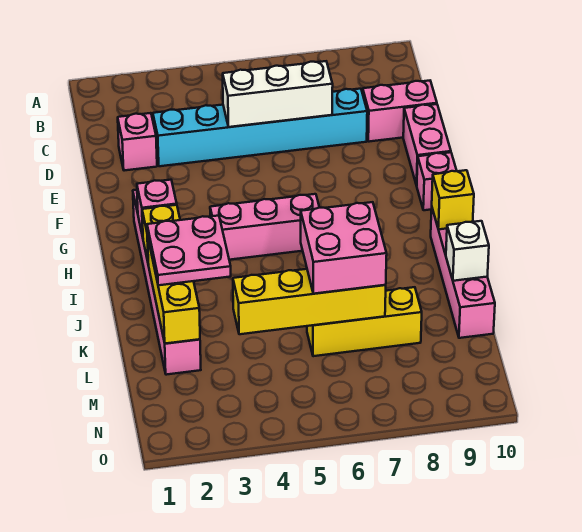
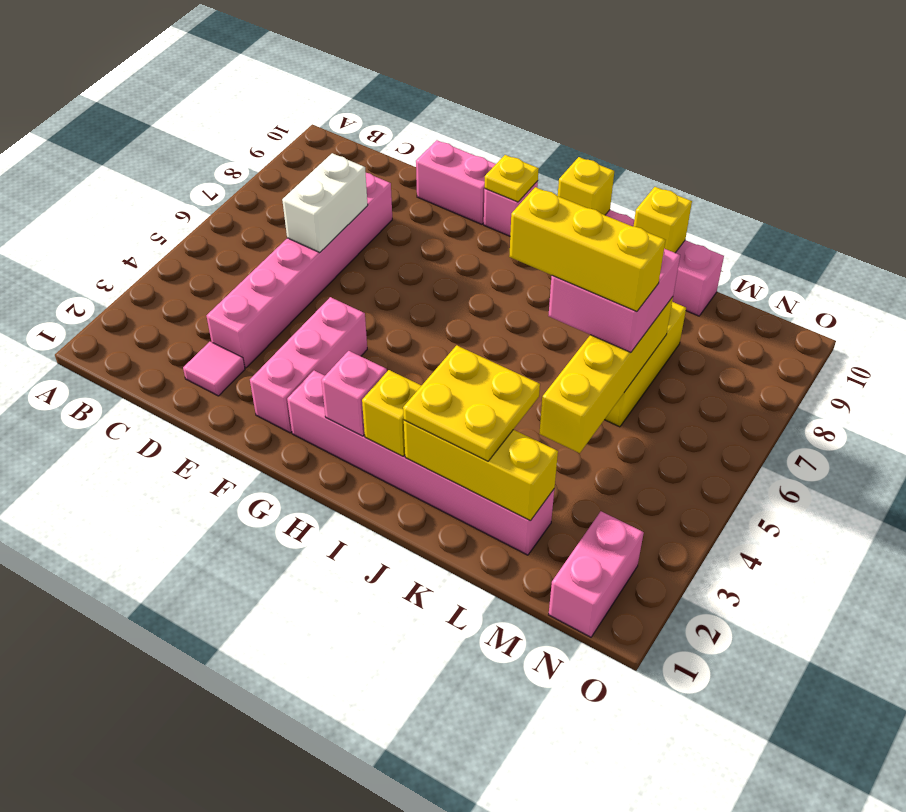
pink 1x1 brick [118,113,157,171] -> pink 1x1 tile [183,342,245,396]
cyan 1x6 brick [153,89,367,166] -> pink 1x6 brick [206,173,392,368]
white 1x3 brick [223,61,333,127] -> white 1x2 brick [282,153,368,253]
pink 1x2 brick [363,81,437,142] -> pink 1x2 brick moved to [549,511,644,637]
none -> yellow 1x1 plate [485,155,539,202]
pink 1x3 brick [210,194,319,260] -> pink 1x3 brick moved to [250,297,367,433]
pink 2x2 plate [147,216,231,285] -> yellow 2x2 plate [403,345,540,461]
none -> yellow 1x3 brick [509,187,665,311]
white 1x1 brick [446,221,489,281] -> yellow 1x1 brick [634,187,692,253]

